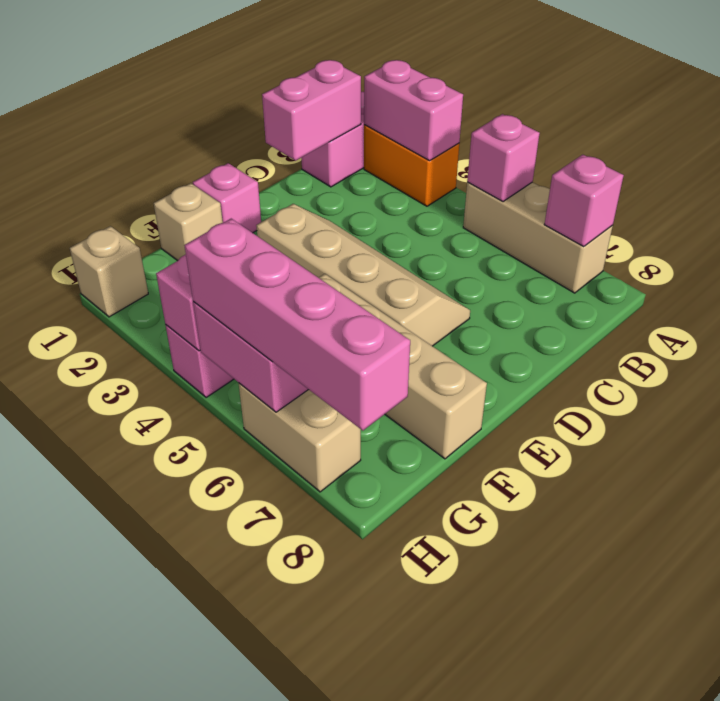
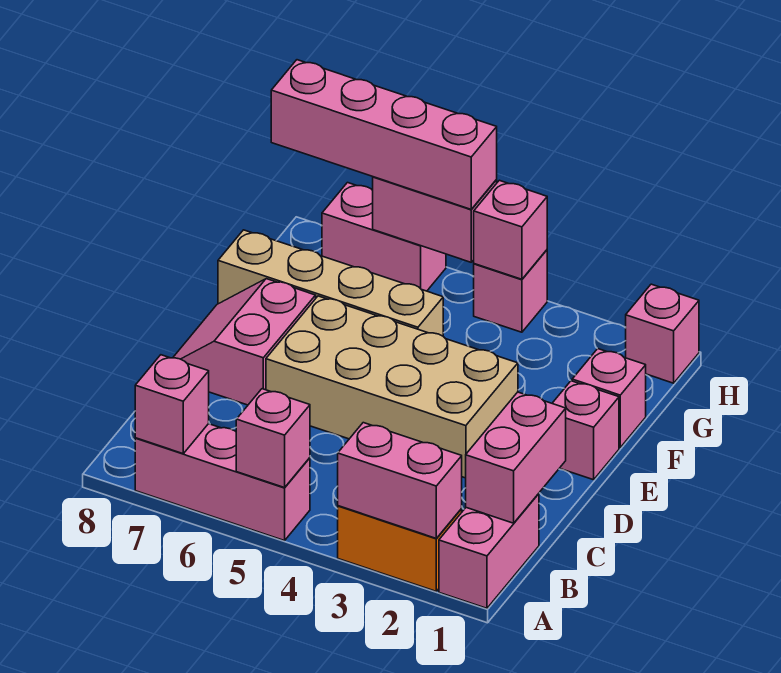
tan 1x3 brick [463,182,613,293] -> pink 1x3 brick [135,424,310,541]
tan 2x4 slope [256,204,470,346] -> tan 2x4 brick [266,296,518,478]
none -> pink 2x2 slope [173,279,316,405]
tan 1x1 brick [154,183,223,261] -> pink 1x1 brick [572,349,646,447]
tan 1x1 brick [70,226,148,317] -> pink 1x1 brick [626,284,699,383]
tan 1x2 brick [239,383,361,492] -> pink 1x2 brick [322,183,446,291]

